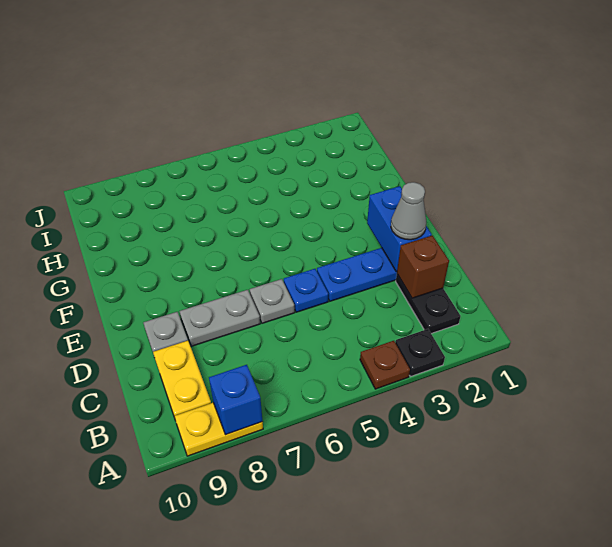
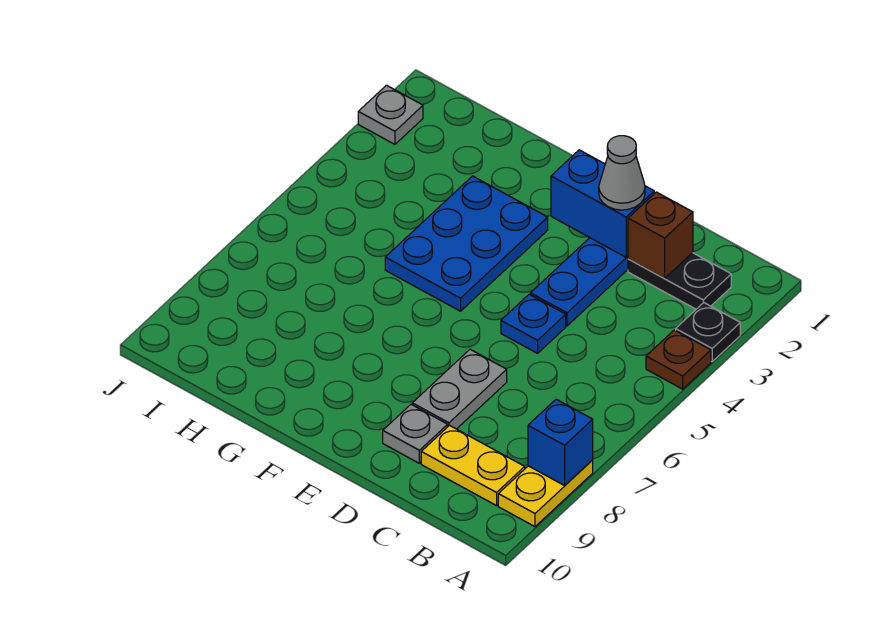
grey 1x1 plate [250,279,295,323] -> grey 1x1 plate moved to [358,85,423,144]
none -> blue 2x3 plate [385,176,548,311]

